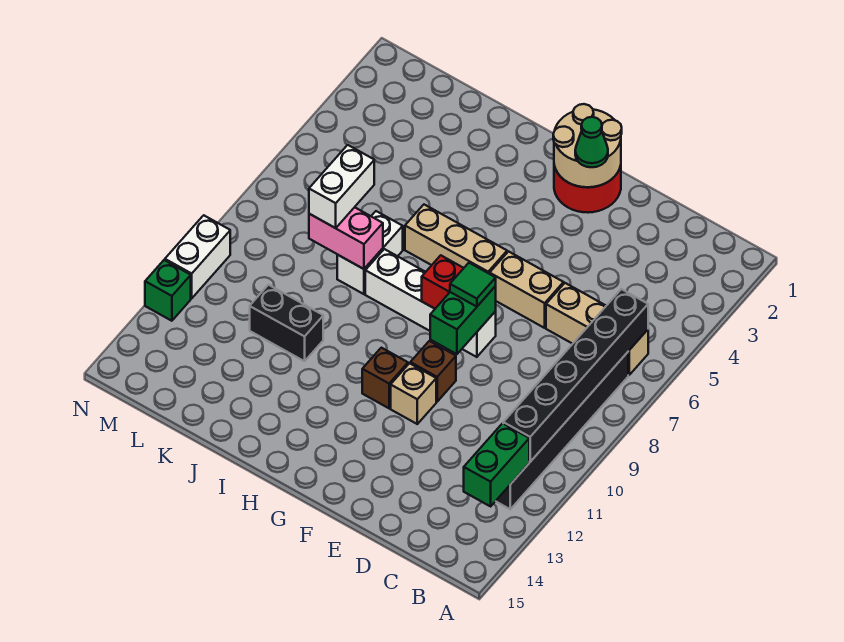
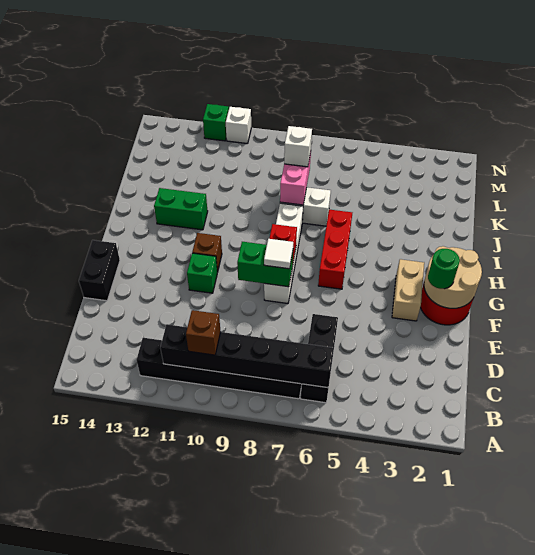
tan 1x3 brick [546,283,648,375] -> black 1x3 brick [301,314,338,403]
green 1x2 brick [464,423,529,506] -> green 1x2 brick moved to [154,188,208,230]
tan 1x2 brick [490,251,564,328] -> tan 1x2 brick moved to [392,259,424,321]
green 1x1 cone [575,117,608,167] -> green 1x1 round brick [428,249,460,289]
green 1x1 tile [450,263,496,307] -> white 1x1 tile [264,239,293,269]
brown 1x1 brick [410,341,456,402] -> brown 1x1 brick moved to [186,310,221,355]
tan 1x1 brick [391,363,436,424] -> green 1x1 brick [187,253,217,293]
tan 1x3 brick [405,205,507,274] -> red 1x3 brick [318,210,352,289]
black 1x2 brick [250,285,323,361] -> black 1x2 brick moved to [79,240,120,301]
white 1x2 brick [309,145,374,228] -> white 1x1 brick [284,126,312,167]
white 1x2 brick [165,215,230,298] -> white 1x1 brick [226,107,251,144]

